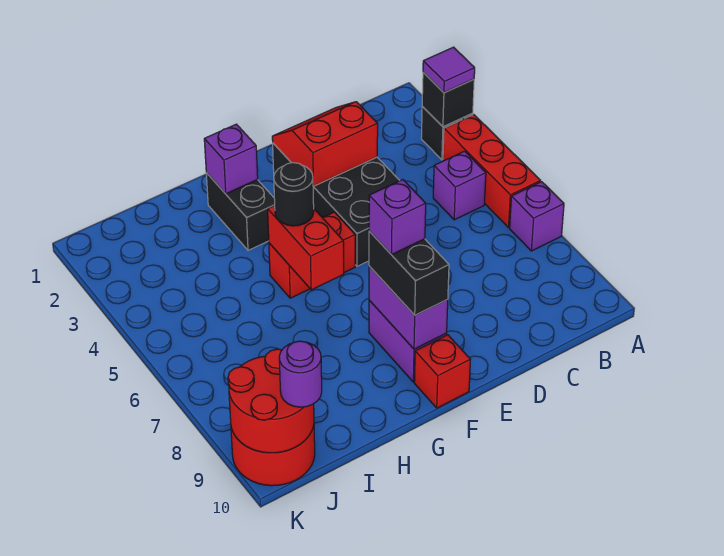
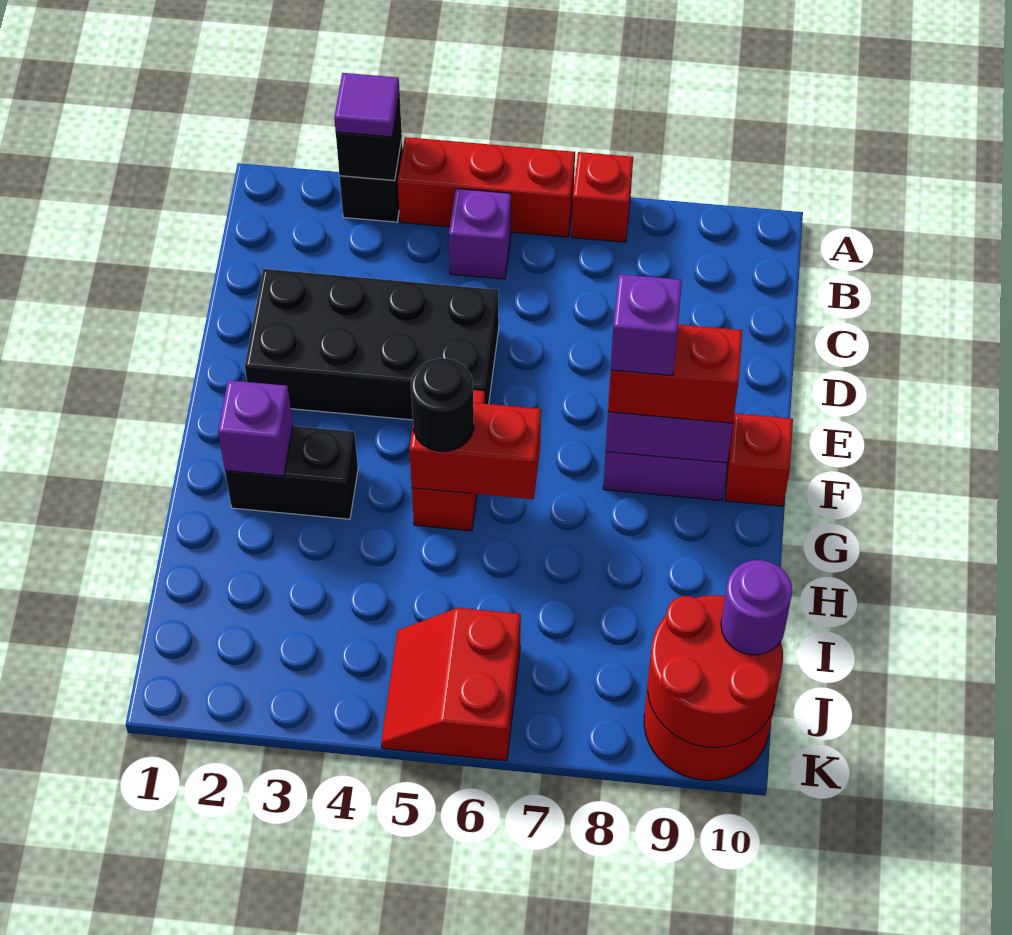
purple 1x1 brick [510,182,564,251] -> red 1x1 brick [571,152,633,242]
red 2x2 slope [272,102,378,186] -> red 2x2 slope moved to [381,608,521,761]
black 1x2 brick [369,231,449,315] -> red 1x2 brick [608,324,742,424]

